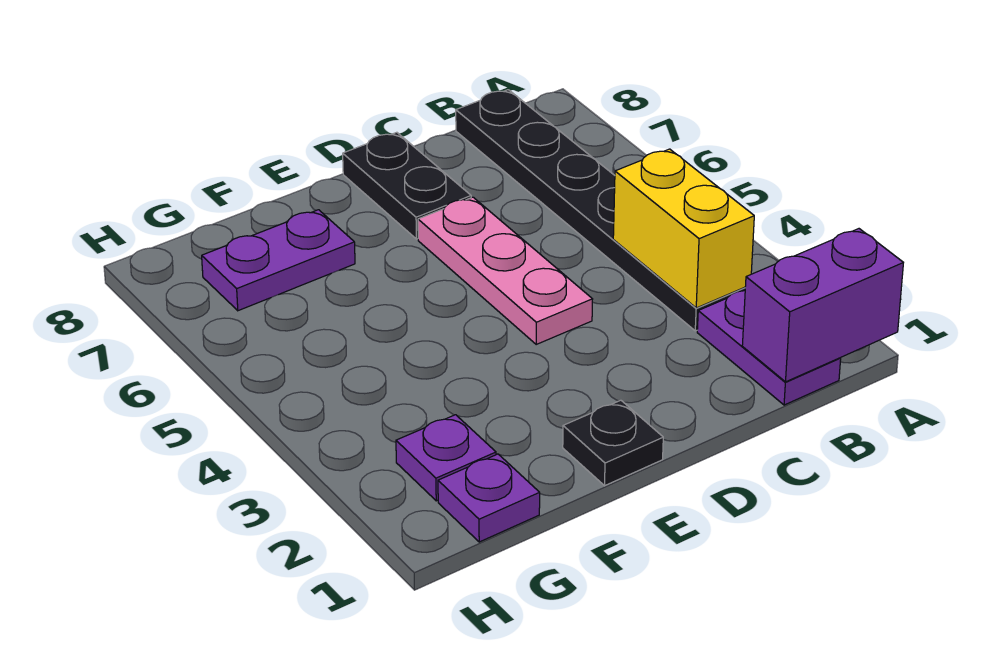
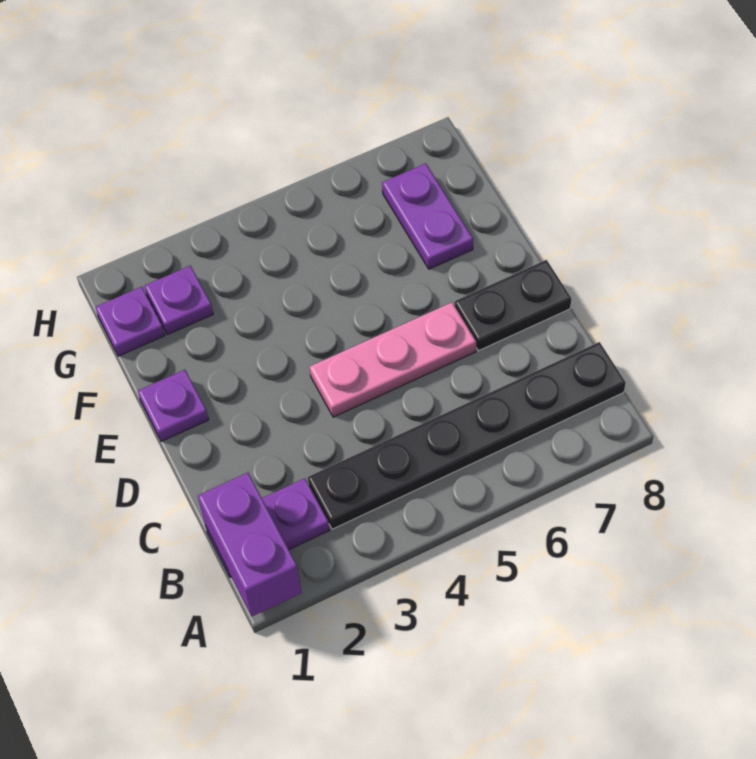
yellow 1x2 brick [613,149,754,308] -> none
black 1x1 plate [563,400,663,486] -> purple 1x1 plate [138,370,209,441]

